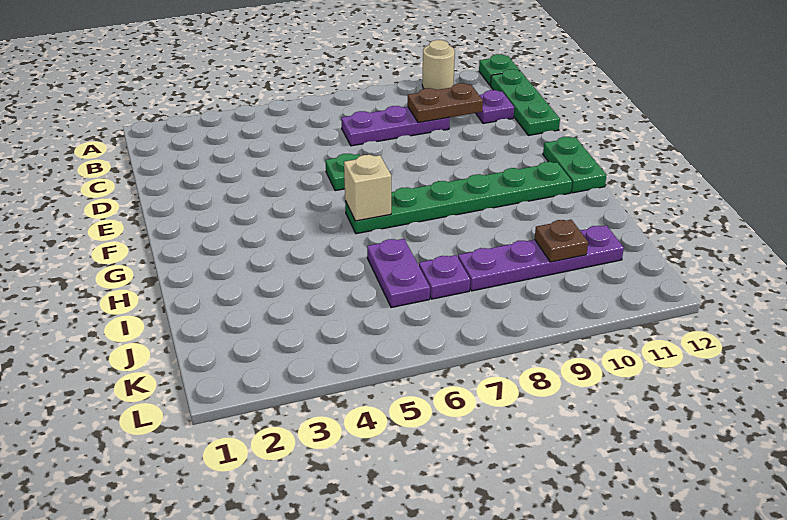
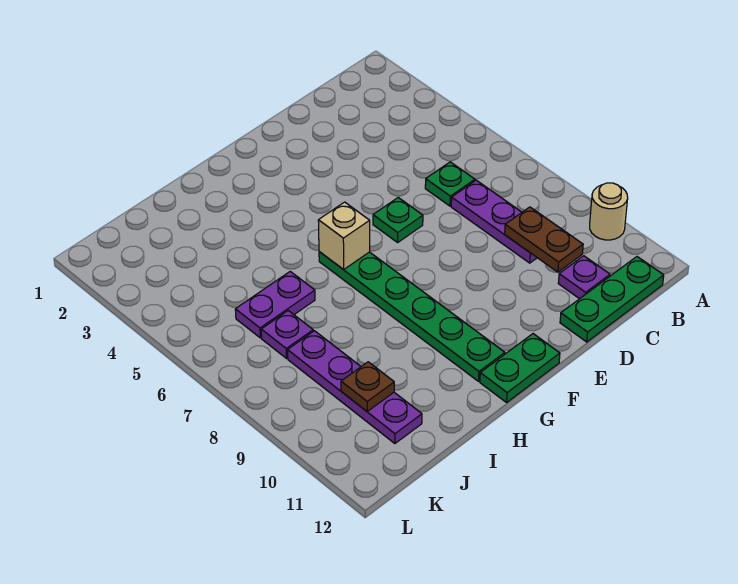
green 1x1 plate [479,54,520,86] -> green 1x1 plate moved to [425,162,475,206]

